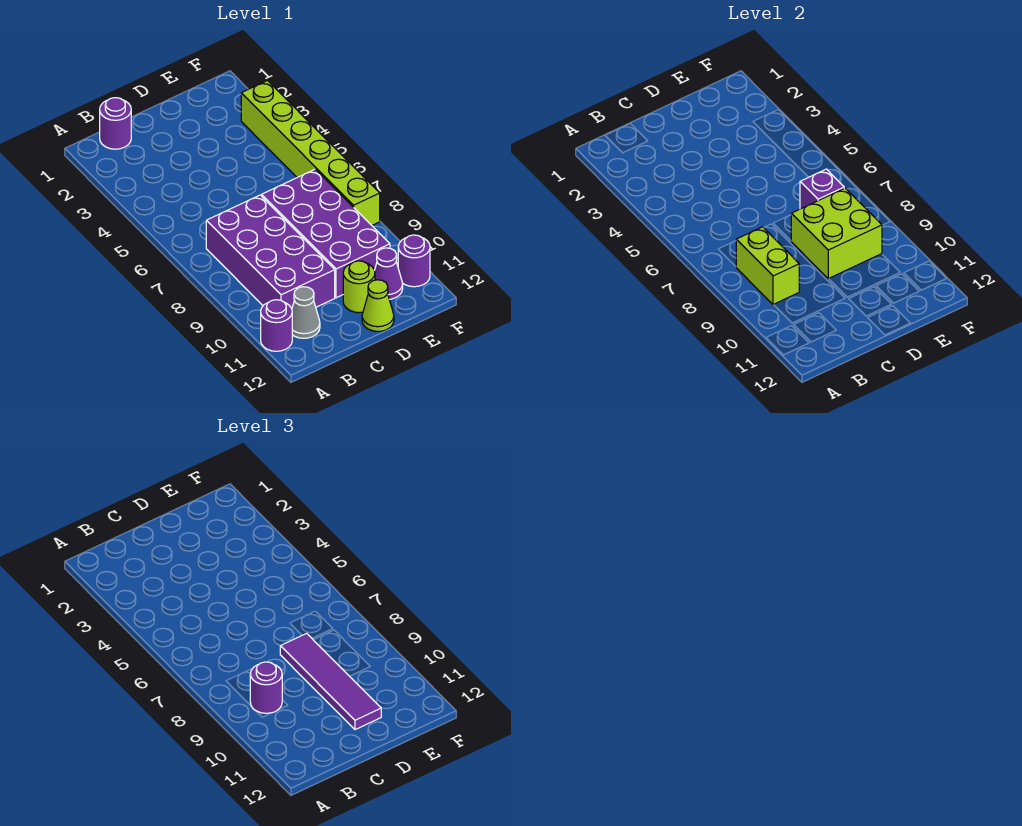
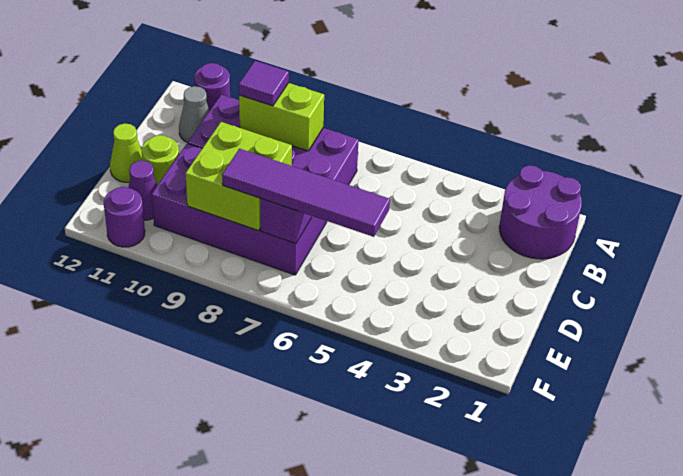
purple 1x1 round brick [100,98,131,149] -> purple 2x2 round brick [499,165,582,259]
purple 1x1 round brick [250,662,282,713] -> purple 1x1 tile [239,61,289,106]
purple 1x4 tile [280,633,381,730] -> purple 1x4 tile moved to [222,149,390,237]
lime 1x6 brick [241,81,380,225] -> none

